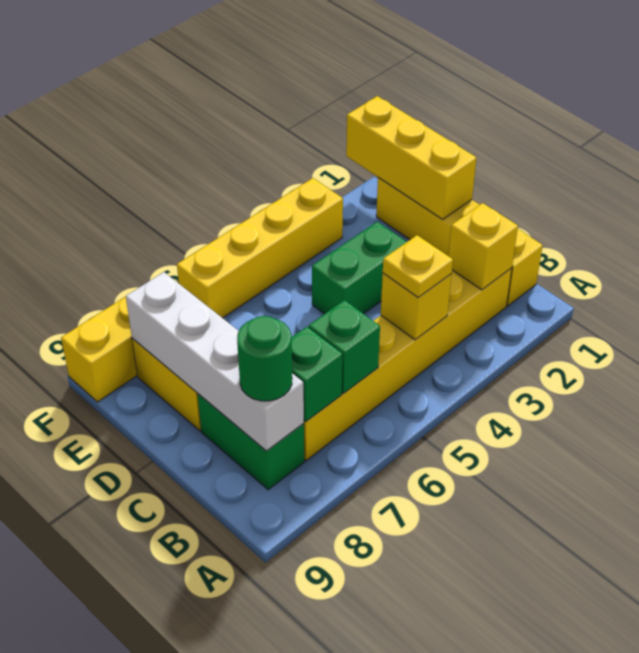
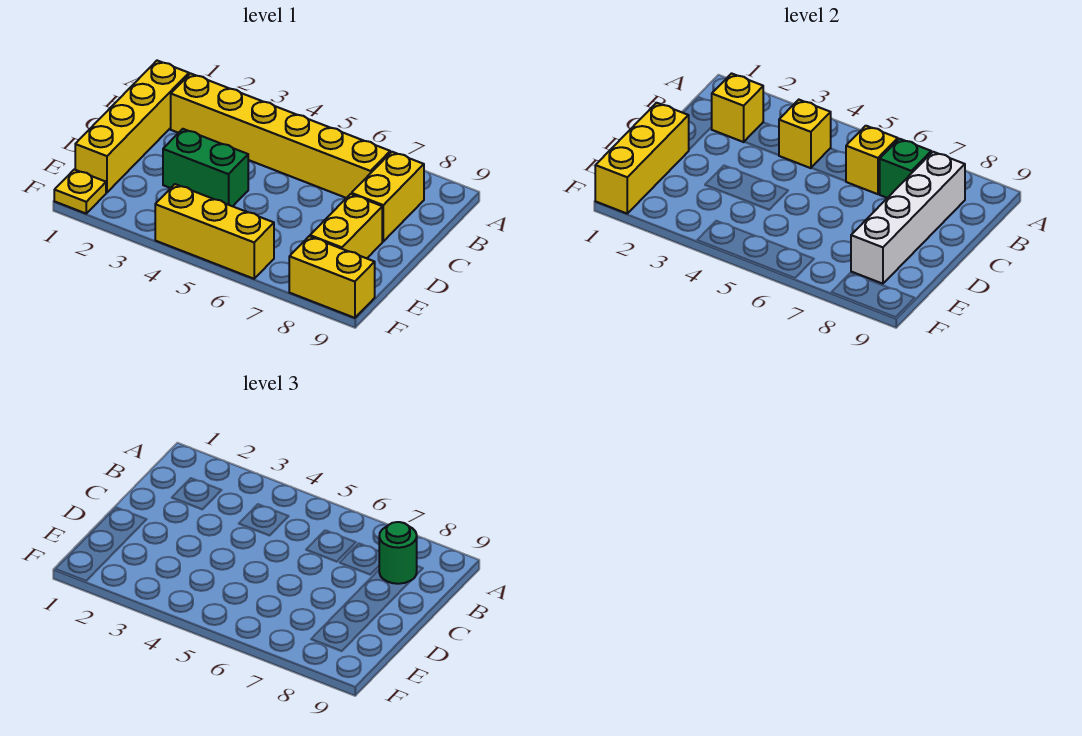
yellow 1x1 plate [383,235,453,298] -> yellow 1x1 plate moved to [54,170,106,213]
green 1x1 brick [309,300,380,393] -> yellow 1x1 brick [846,126,898,194]
green 1x2 brick [198,394,304,490] -> yellow 1x2 brick [352,152,424,241]
yellow 1x4 brick [177,178,343,318] -> yellow 1x3 brick [155,184,274,279]

